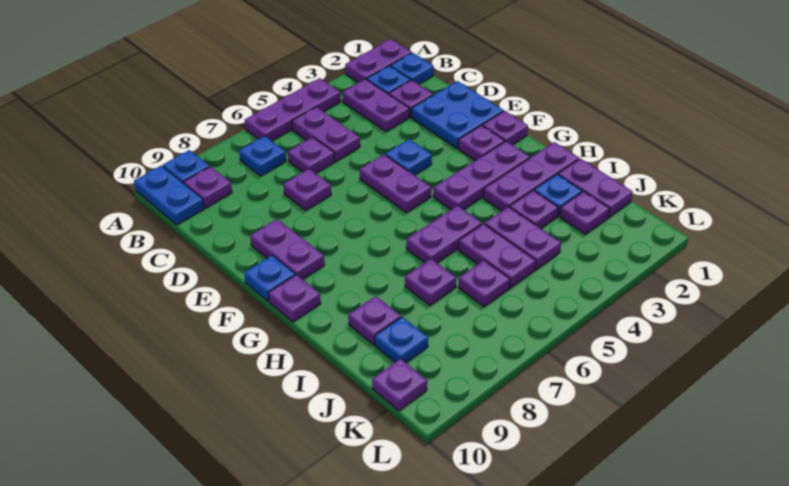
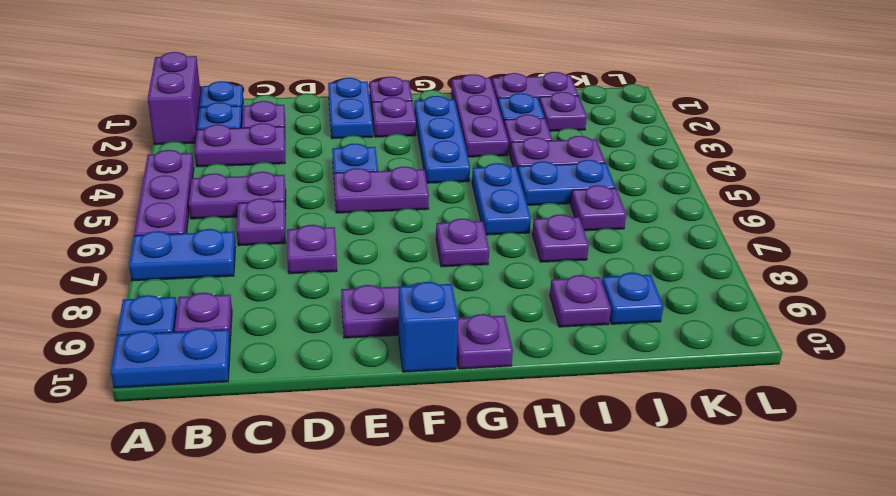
purple 1x2 plate [345,39,412,82] -> purple 1x2 brick [148,52,201,145]
blue 1x1 plate [239,136,286,176] -> blue 1x2 plate [129,229,236,281]
blue 2x2 plate [411,81,504,148] -> blue 1x2 plate [328,78,373,139]
blue 1x1 plate [244,255,295,301] -> blue 1x1 brick [399,282,458,372]
purple 1x3 plate [433,141,530,210] -> blue 1x3 plate [414,96,470,183]
purple 1x2 plate [406,206,482,263] -> blue 1x2 plate [472,163,531,235]
purple 1x2 plate [458,224,536,288] -> blue 1x2 plate [518,160,616,205]
purple 1x1 plate [372,359,427,411] -> purple 1x1 plate moved to [436,219,489,267]

